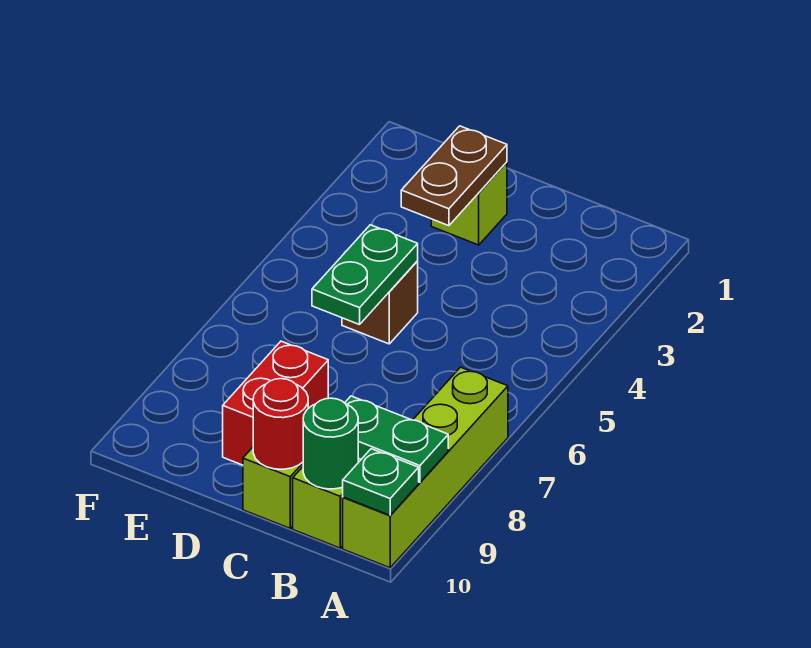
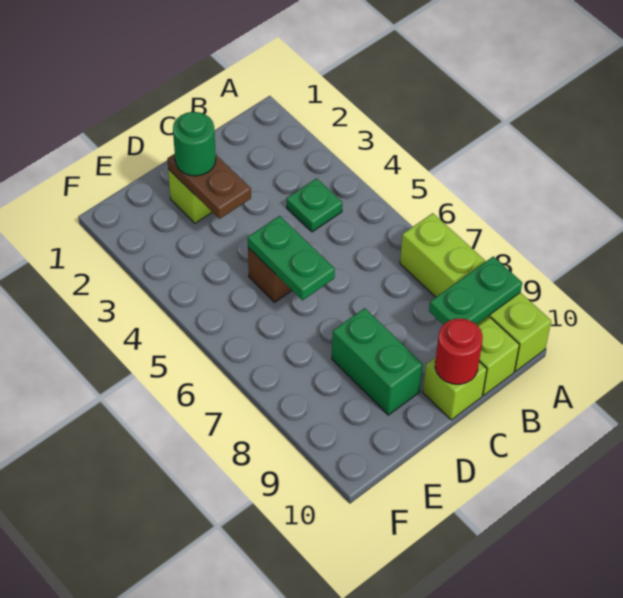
green 1x1 plate [343,449,419,515] -> green 1x1 plate moved to [287,178,342,232]
green 1x1 round brick [303,398,358,489] -> green 1x1 round brick moved to [173,112,216,176]
red 1x2 brick [223,341,328,465] -> green 1x2 brick [332,308,423,415]

